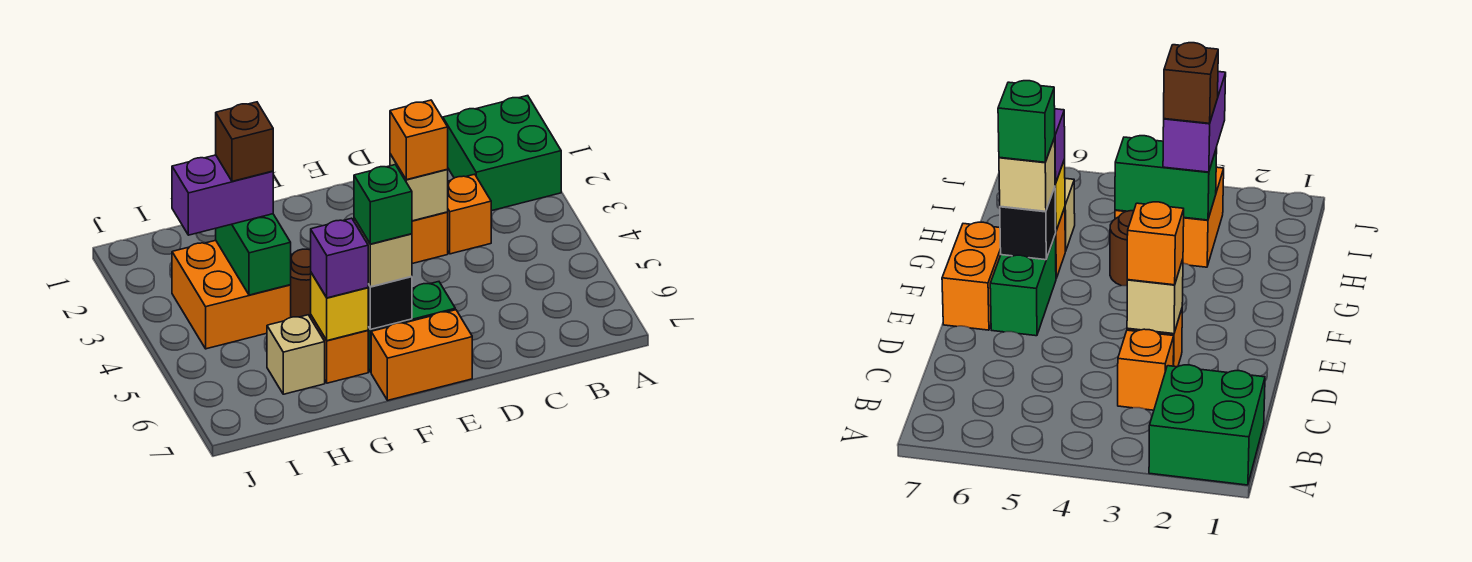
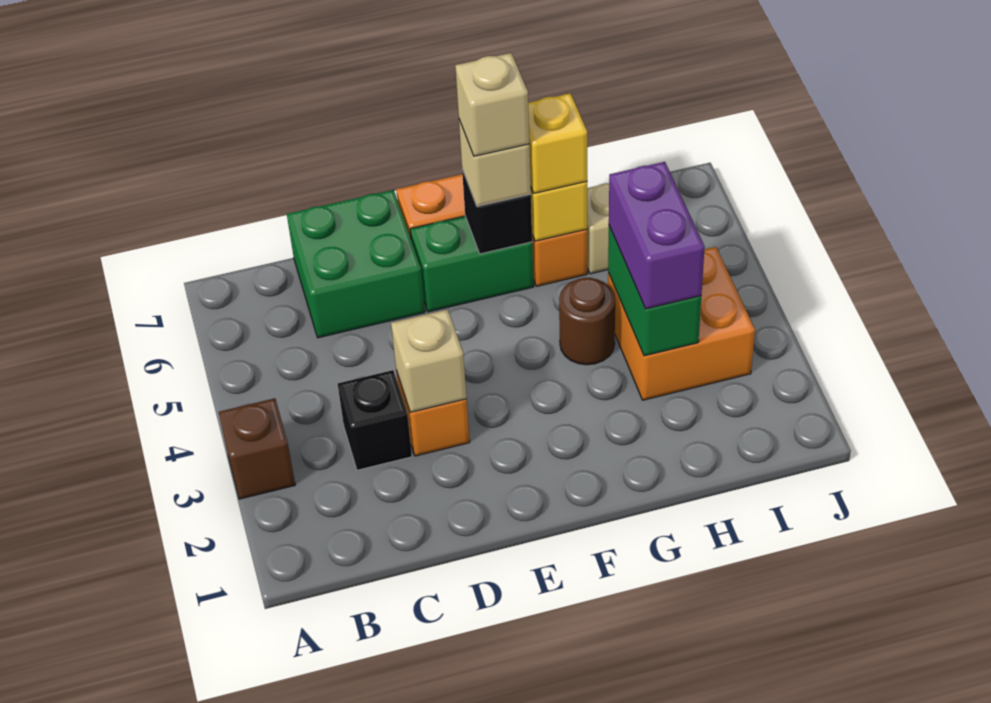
green 2x2 brick [443,96,561,211] -> green 2x2 brick moved to [287,190,425,338]
orange 1x1 brick [448,174,491,254] -> black 1x1 brick [338,370,412,470]
orange 1x1 brick [390,100,448,180] -> none
green 1x1 brick [354,165,412,244] -> tan 1x1 brick [455,53,529,156]
purple 1x1 brick [311,218,368,298] -> yellow 1x1 brick [528,94,587,193]
purple 1x2 brick [172,155,273,235] -> purple 1x2 brick turned to [609,162,705,309]
brown 1x1 brick [216,102,273,181] -> brown 1x1 brick moved to [219,398,295,499]

